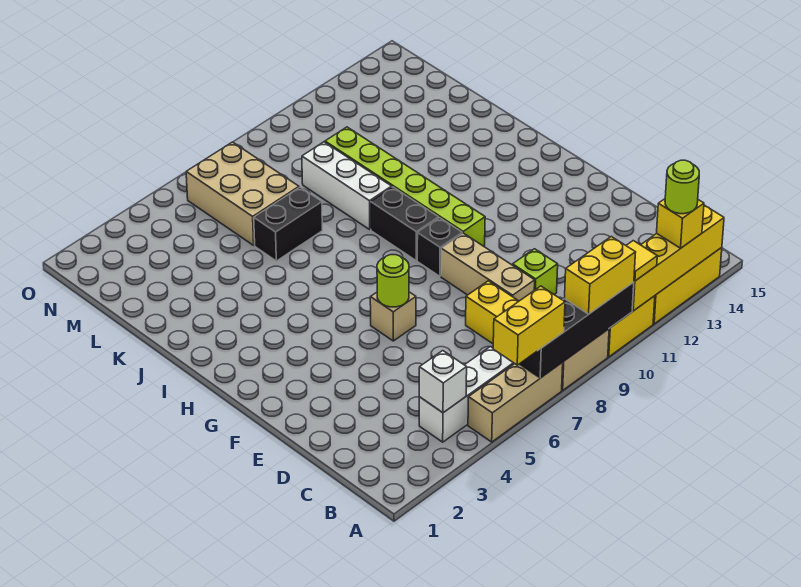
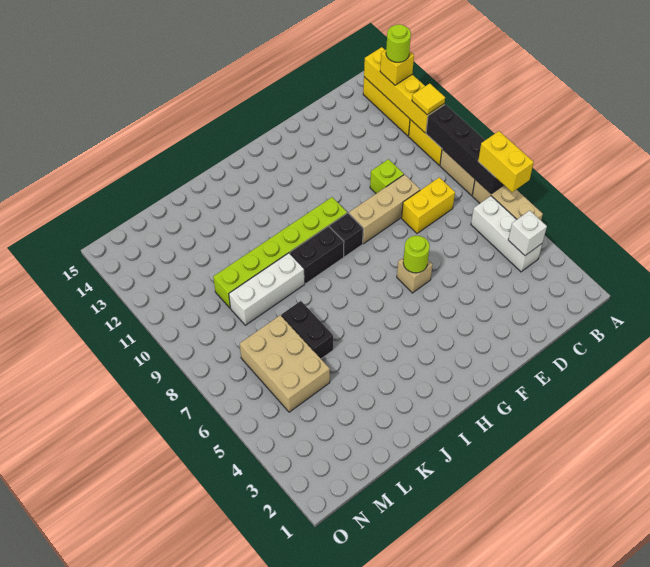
yellow 1x2 brick [565,236,636,314] -> none
tan 2x3 brick [186,142,299,245] -> tan 2x3 brick turned to [240,315,330,412]

